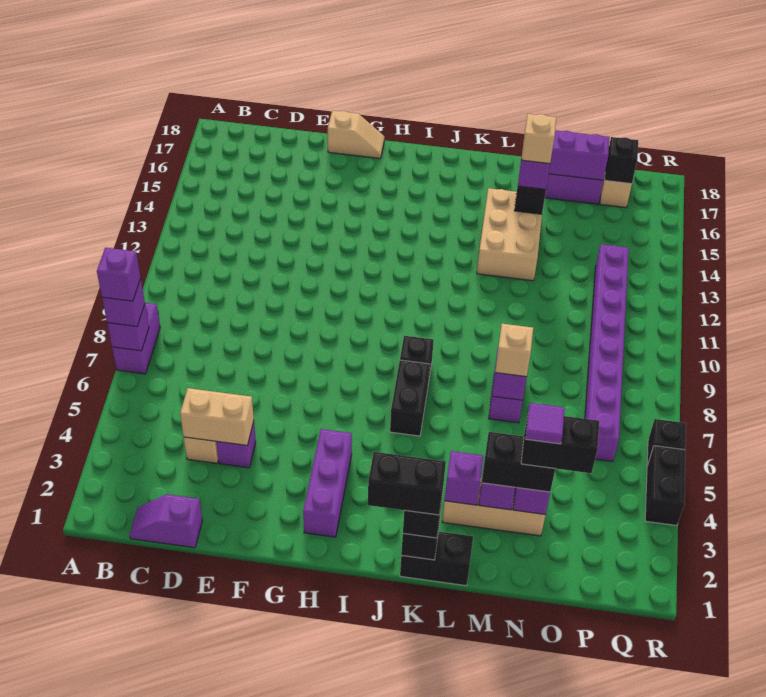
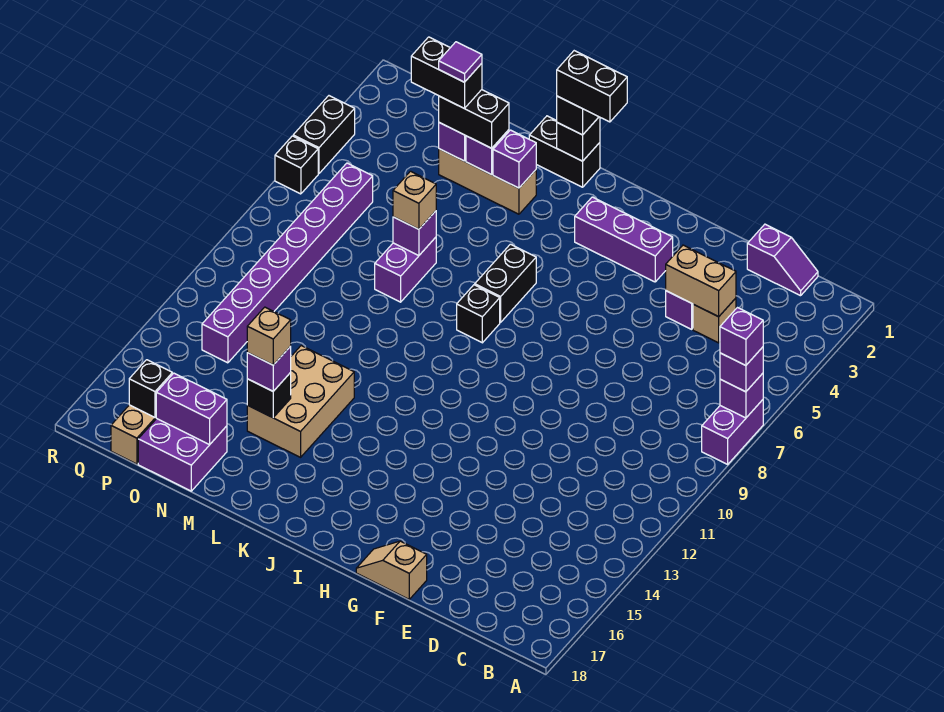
purple 1x3 brick [303,429,352,537] -> purple 1x3 brick turned to [575,197,673,282]

